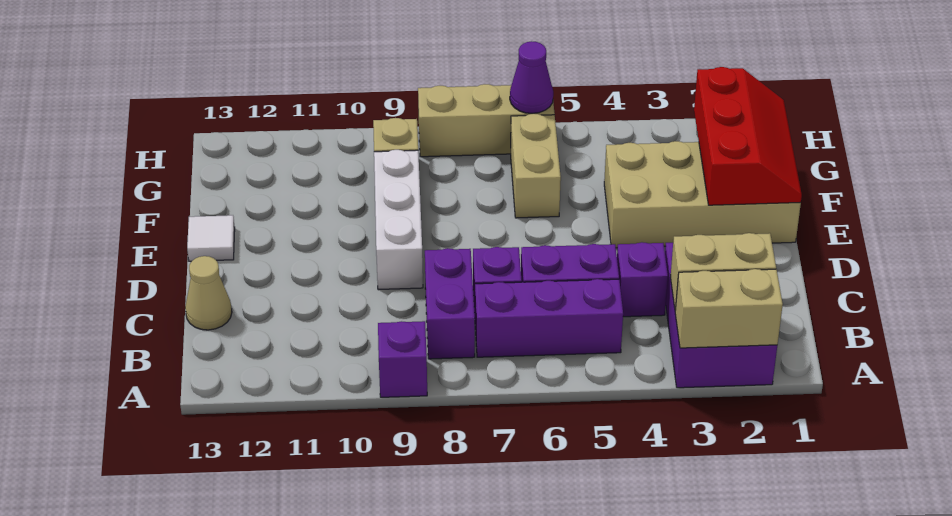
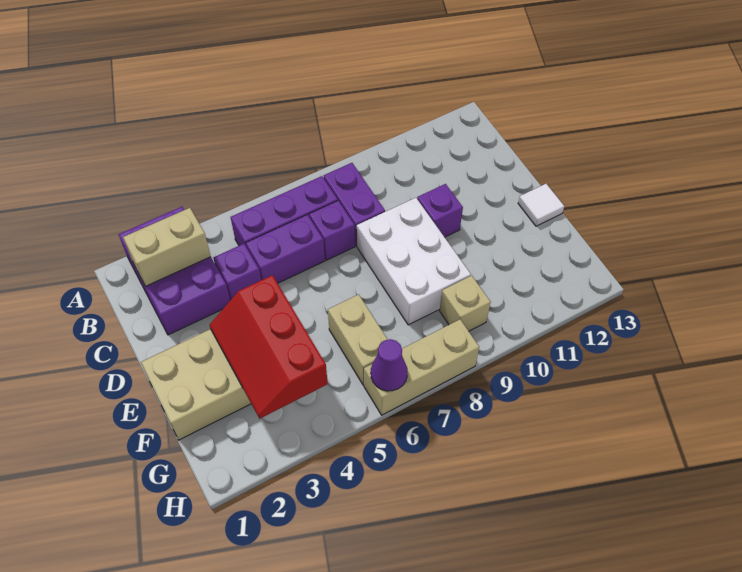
tan 1x2 brick [675,269,783,348] -> none
purple 1x1 brick [378,321,427,397] -> purple 1x1 brick moved to [417,184,463,237]
tan 1x1 cone [185,256,232,330] -> none
white 1x3 brick [374,150,423,290] -> white 2x3 brick [357,198,471,325]
red 2x3 slope [694,67,802,205] -> red 2x3 slope moved to [210,275,328,419]

